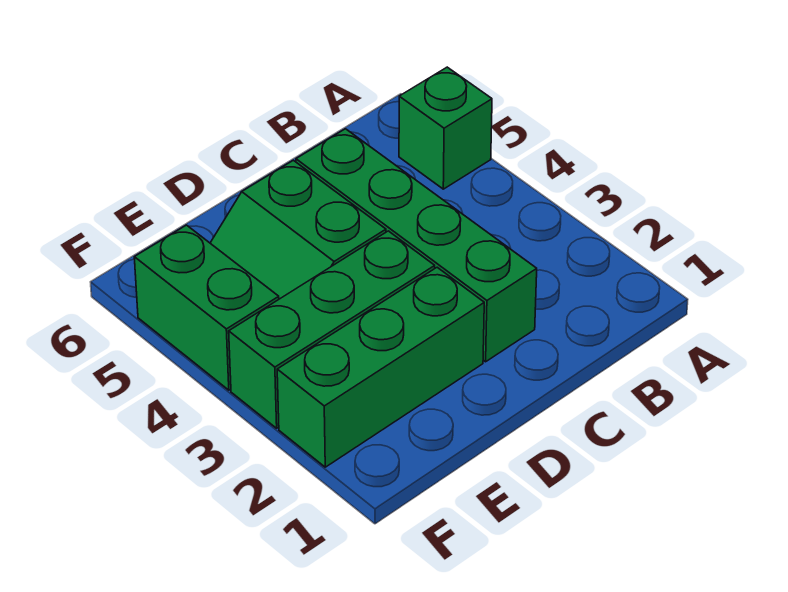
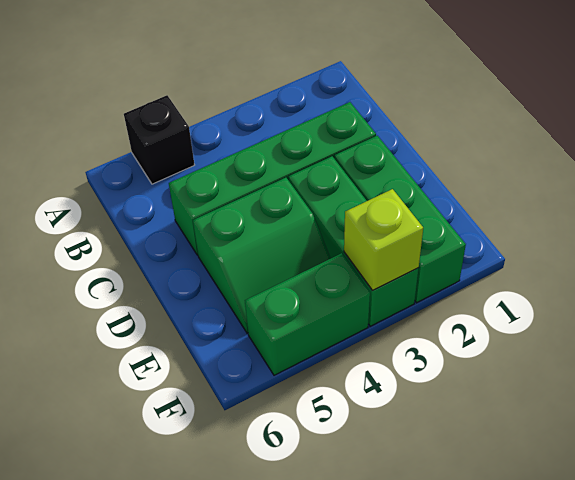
green 1x1 brick [399,67,492,189] -> black 1x1 brick [124,95,194,184]
none -> lime 1x1 brick [344,189,423,291]

